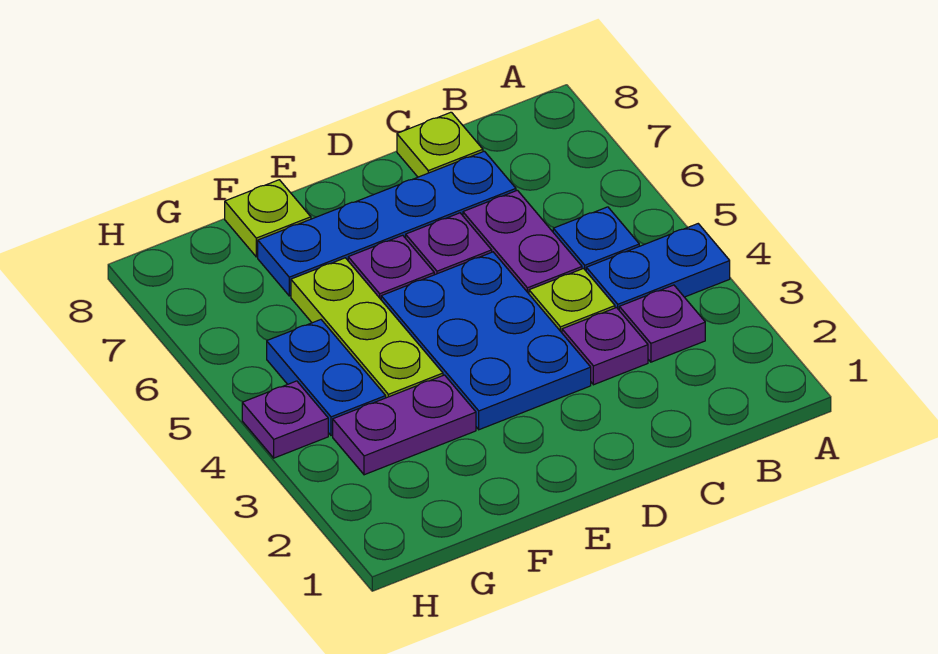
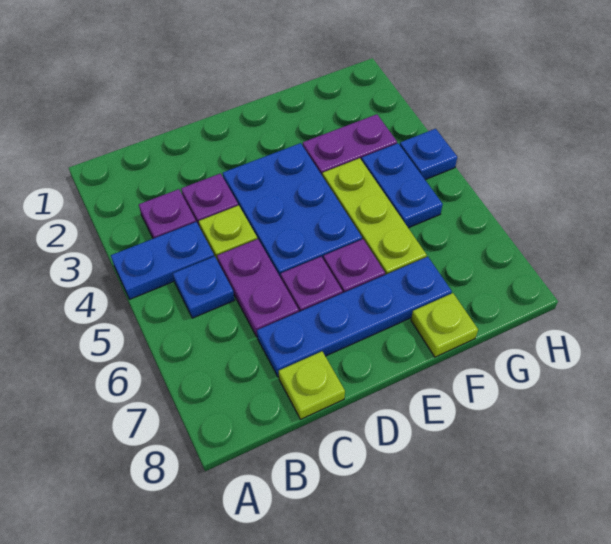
purple 1x1 plate [242,381,328,458] -> blue 1x1 plate [400,129,457,180]

